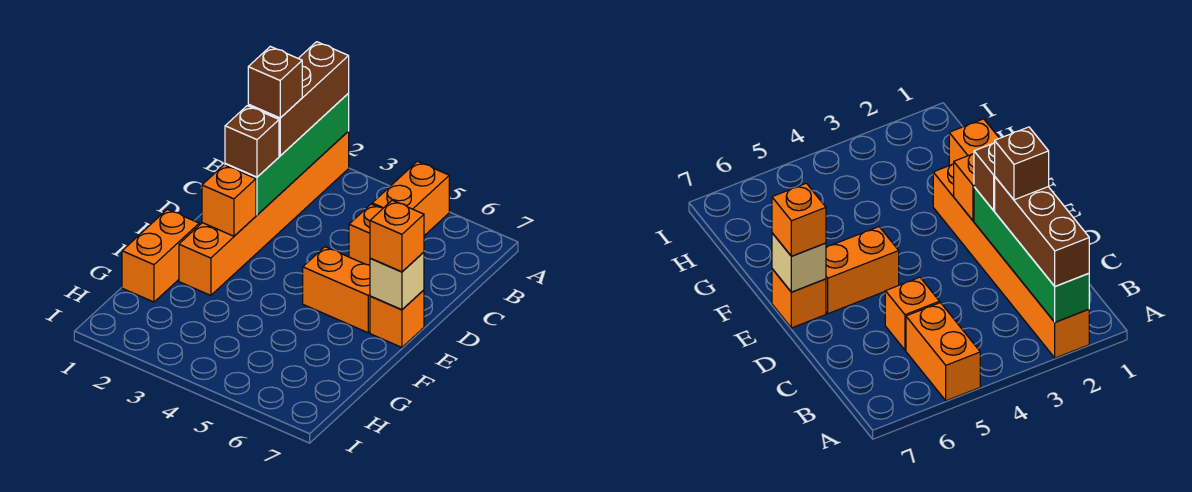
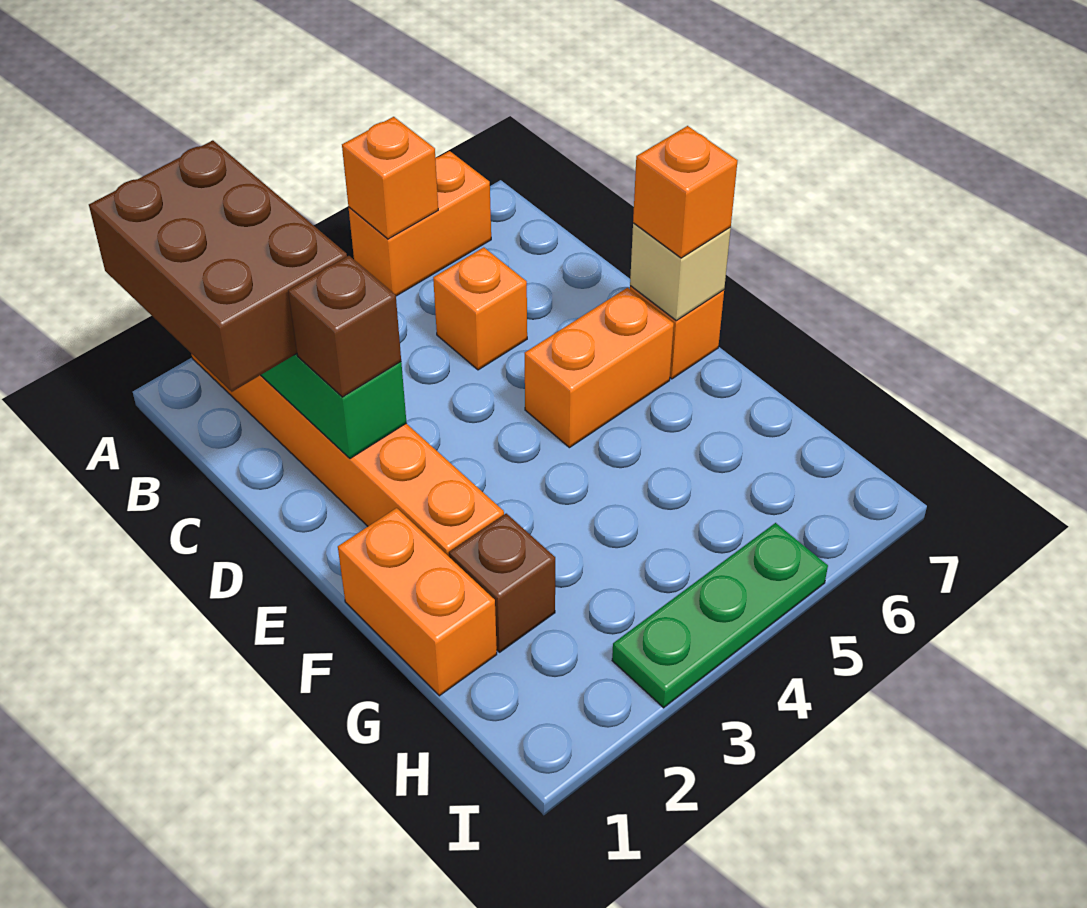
brown 1x3 brick [248,42,349,156] -> brown 2x3 brick [89,140,347,392]
orange 1x2 brick [372,161,449,236] -> orange 1x2 brick turned to [349,151,491,296]
brown 1x1 brick [248,46,302,118] -> brown 1x1 brick moved to [449,513,555,652]
orange 1x1 brick [202,165,256,236] -> orange 1x1 brick moved to [342,117,438,239]
none -> green 1x3 plate [612,523,828,708]

